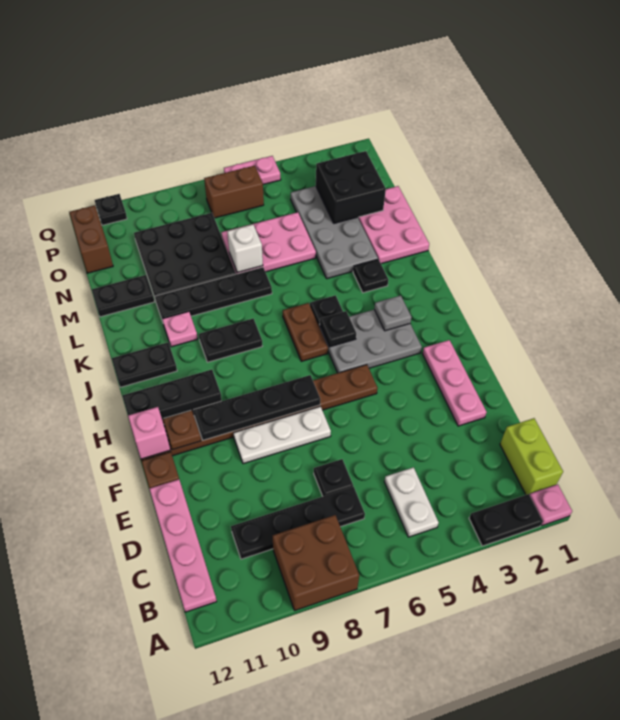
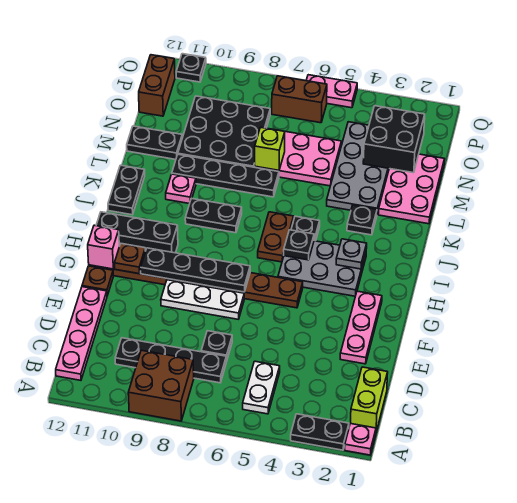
black 1x2 plate [112,343,177,387] -> black 1x2 plate turned to [108,165,145,215]
white 1x1 brick [227,224,263,273] -> lime 1x1 brick [255,127,285,170]

